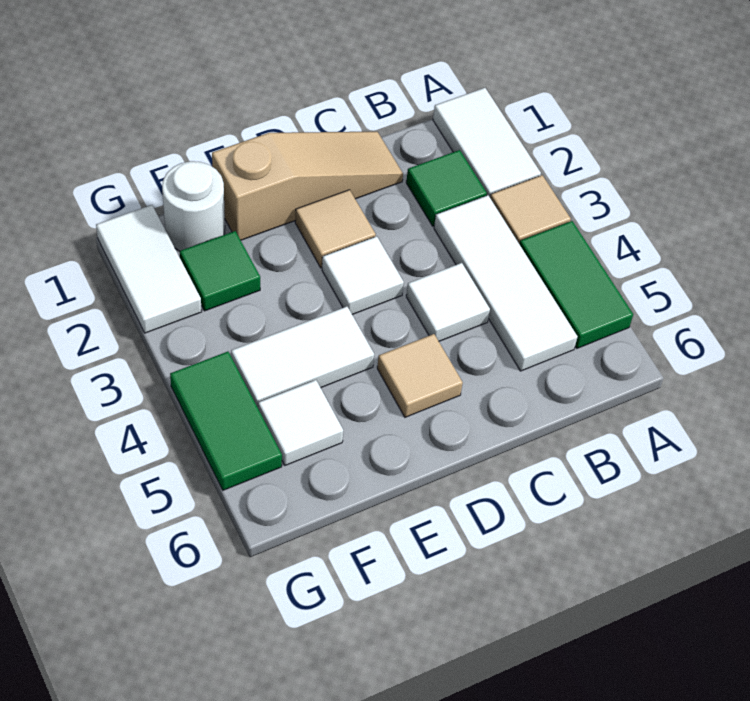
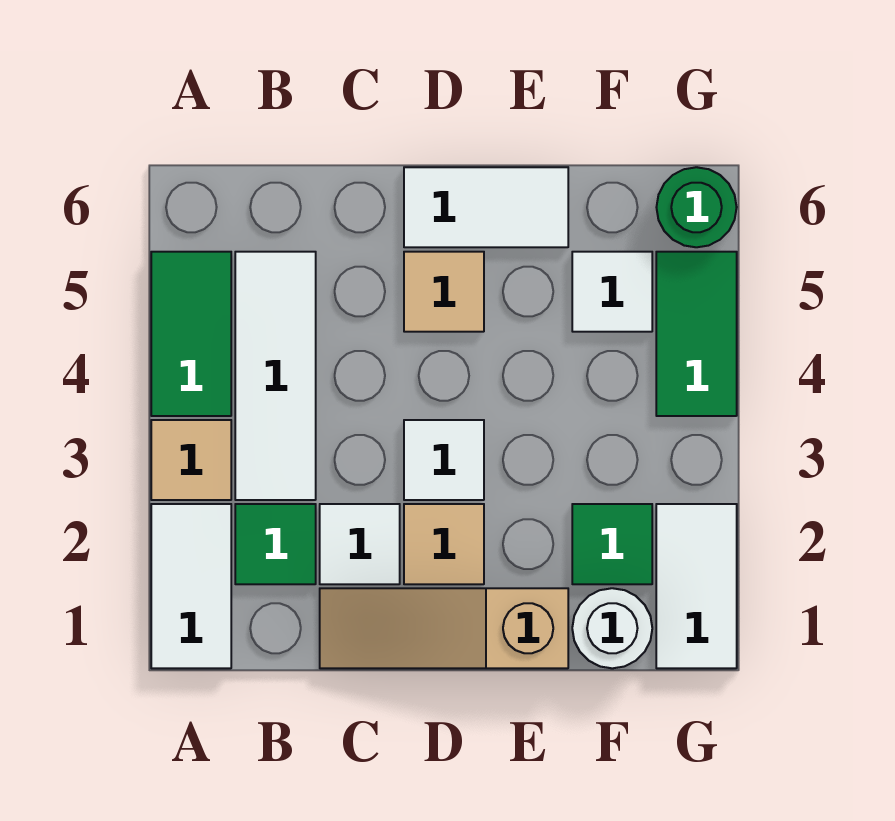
white 1x1 tile [406,263,490,341] -> white 1x1 tile moved to [320,504,400,584]
white 1x2 tile [231,306,374,407] -> white 1x2 tile moved to [404,167,568,247]
none -> green 1x1 round brick [656,167,737,247]

